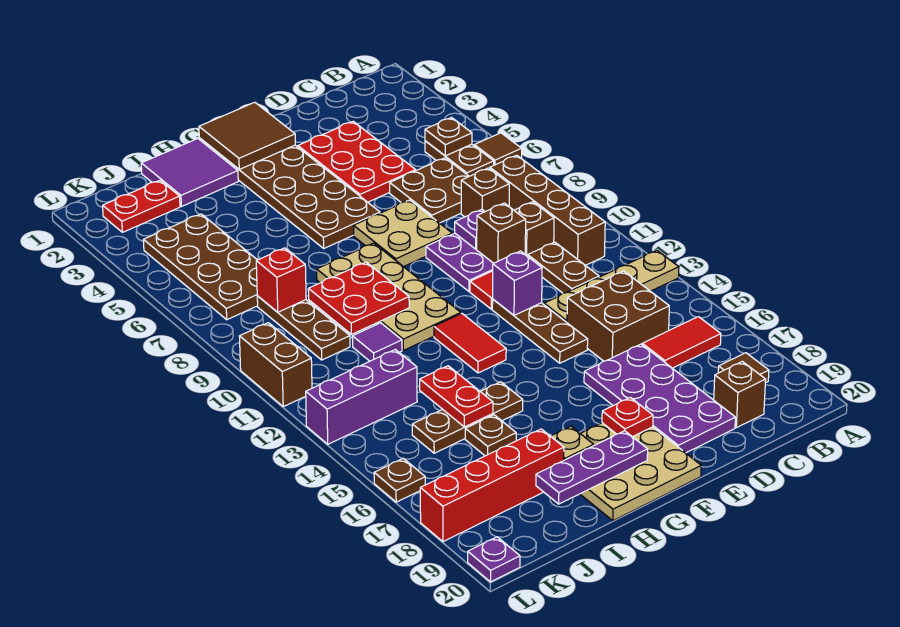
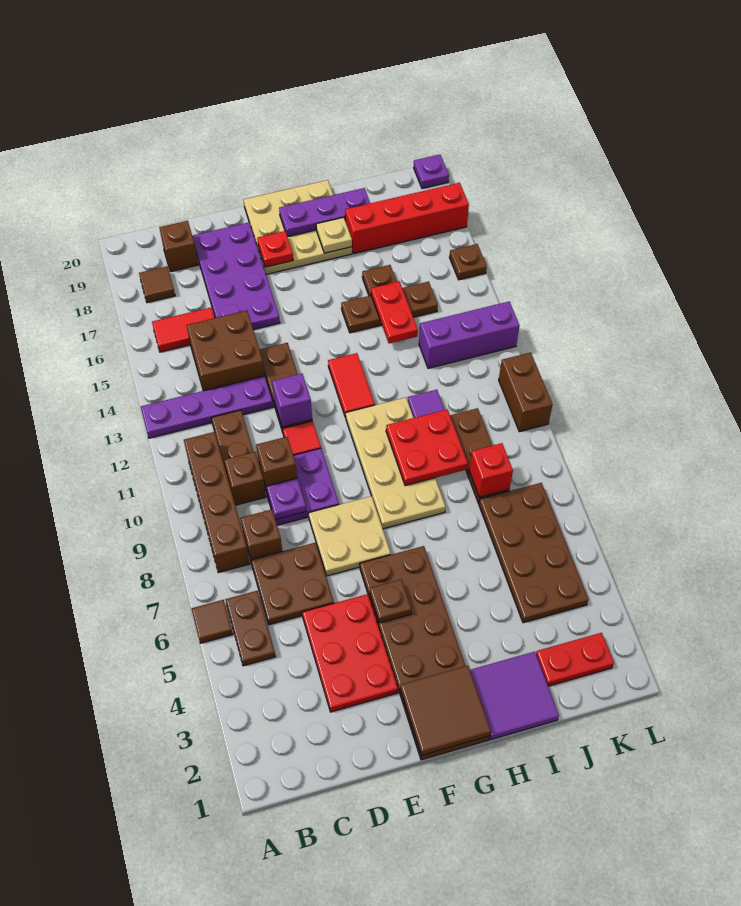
tan 1x4 plate [544,250,679,322] -> purple 1x4 plate [141,376,273,438]
brown 1x1 plate [425,118,472,156] -> brown 1x1 plate moved to [370,580,411,623]

